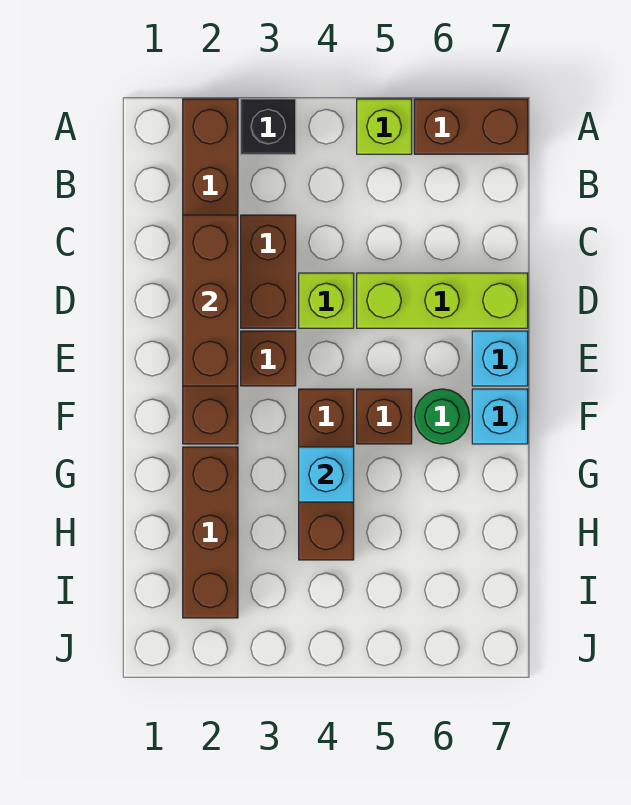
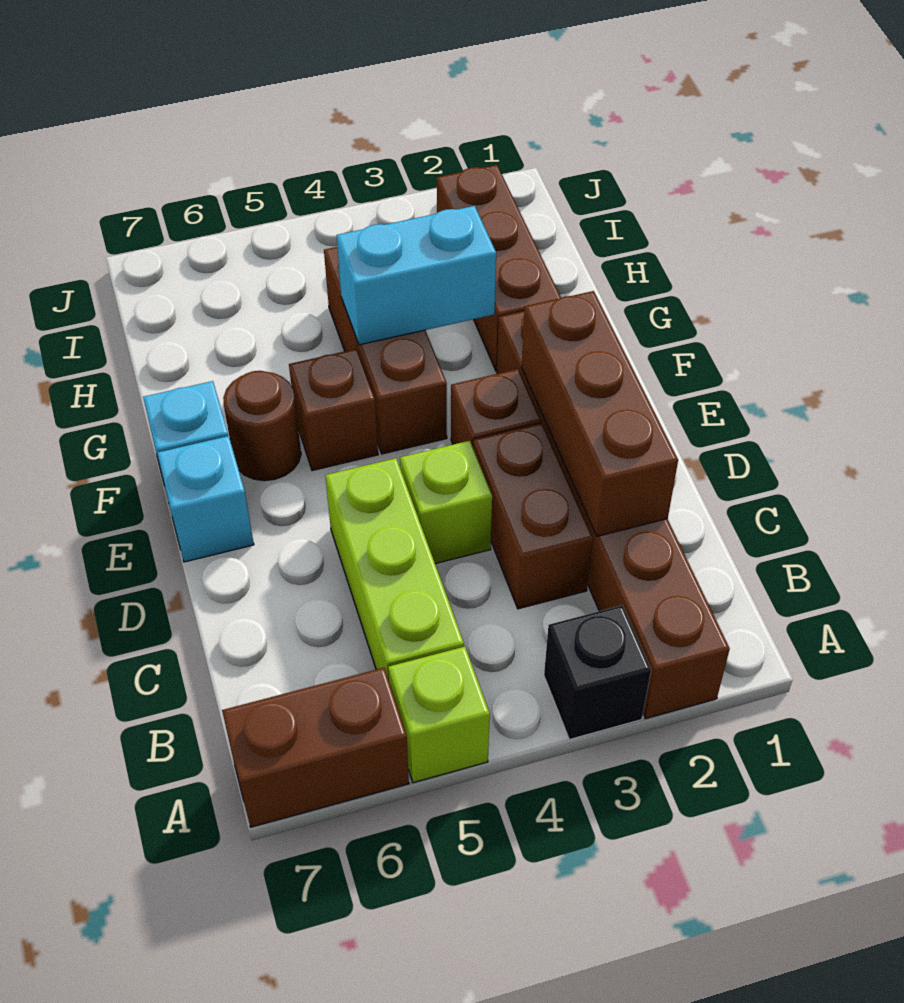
lime 1x3 brick [357,273,528,328] -> lime 1x3 brick turned to [325,458,464,680]
green 1x1 round brick [415,389,470,444] -> brown 1x1 round brick [223,371,301,481]
cyan 1x1 brick [299,447,354,502] -> cyan 1x2 brick [337,206,496,345]

